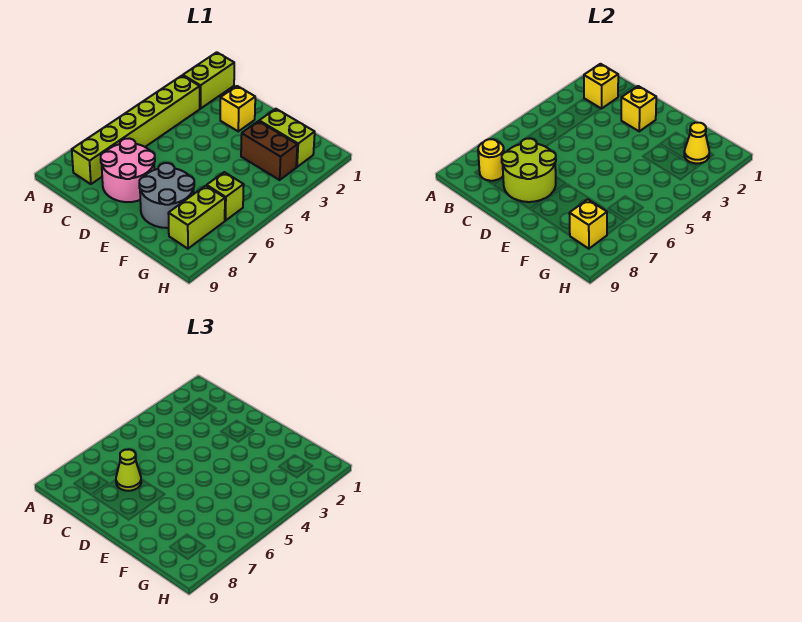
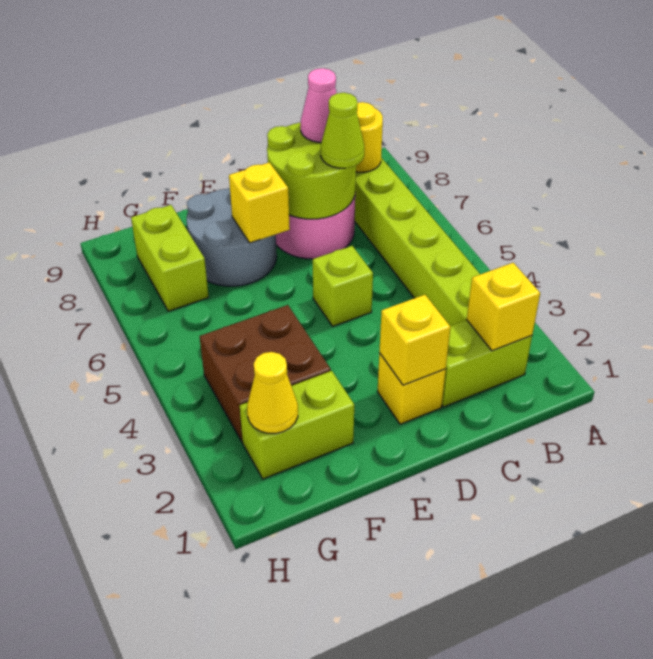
lime 1x2 brick [183,52,234,109] -> lime 1x2 brick turned to [442,320,532,407]
none -> pink 1x1 cone [301,68,337,142]
brown 1x2 brick [241,121,297,180] -> brown 2x2 brick [200,305,331,442]
lime 1x1 brick [207,172,244,221] -> lime 1x1 brick moved to [313,246,373,326]
yellow 1x1 brick [569,199,607,249] -> yellow 1x1 brick moved to [229,162,290,243]

